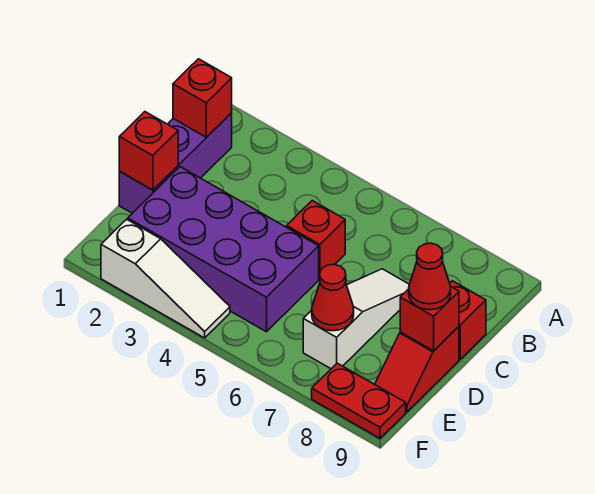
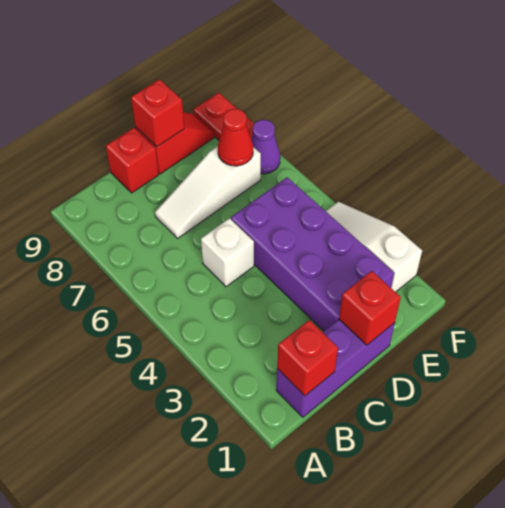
red 1x1 brick [287,201,345,279] -> white 1x1 brick [201,218,254,287]
red 1x1 cone [409,243,451,310] -> none
none -> purple 1x1 cone [251,120,280,174]

